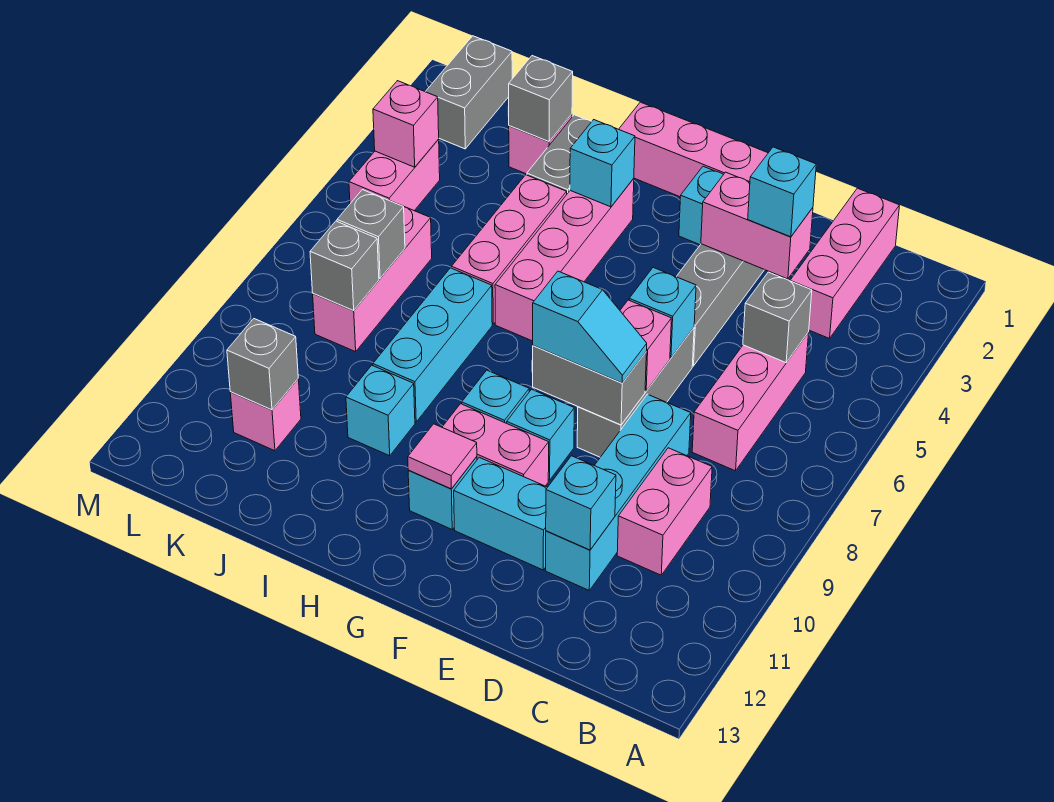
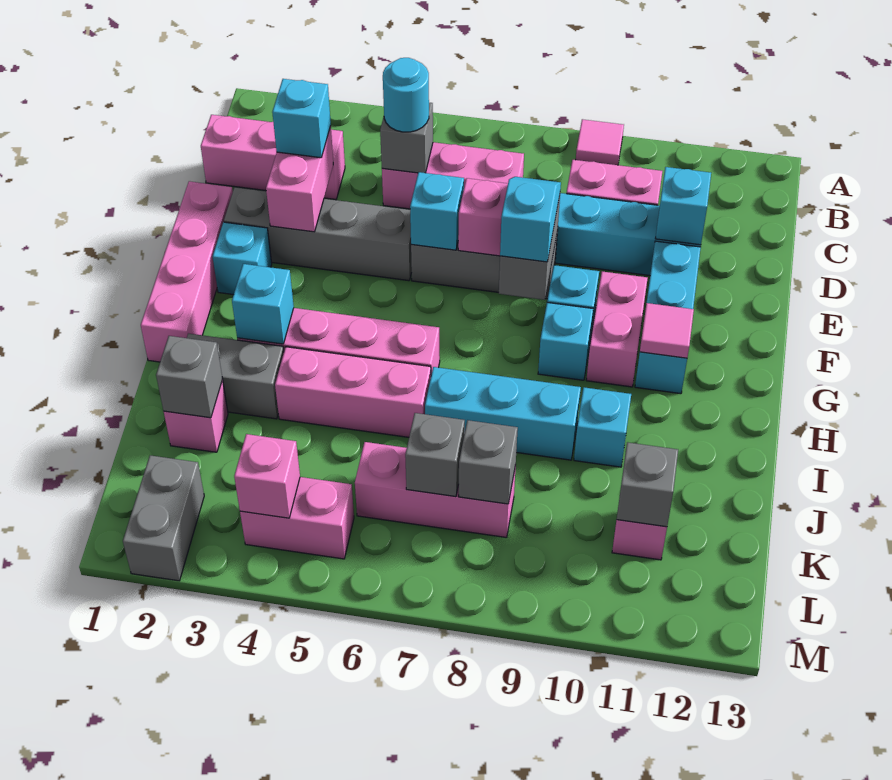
none -> pink 1x1 tile [576,119,624,165]
none -> cyan 1x1 round brick [383,58,429,132]
grey 1x2 brick [425,36,512,149] -> grey 1x2 brick turned to [123,455,204,581]

